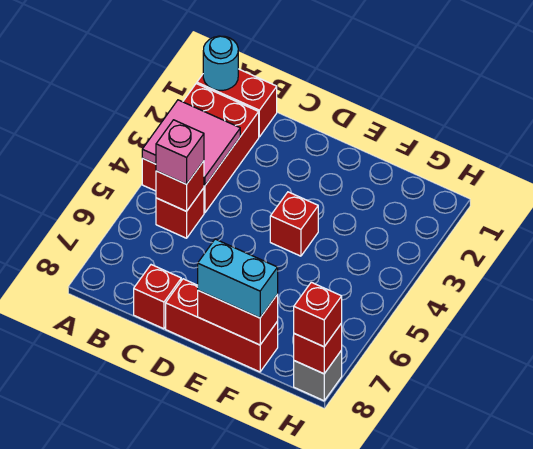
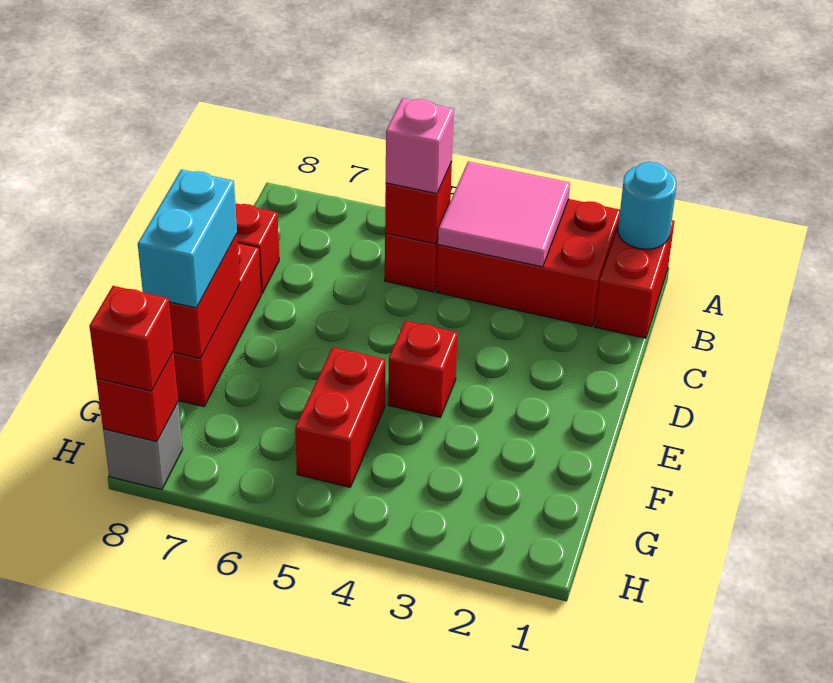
none -> red 1x2 brick [295,347,385,487]

